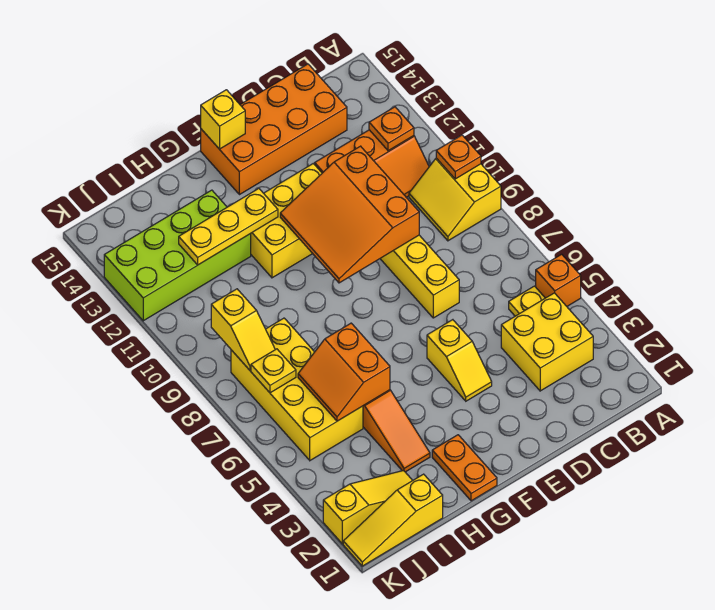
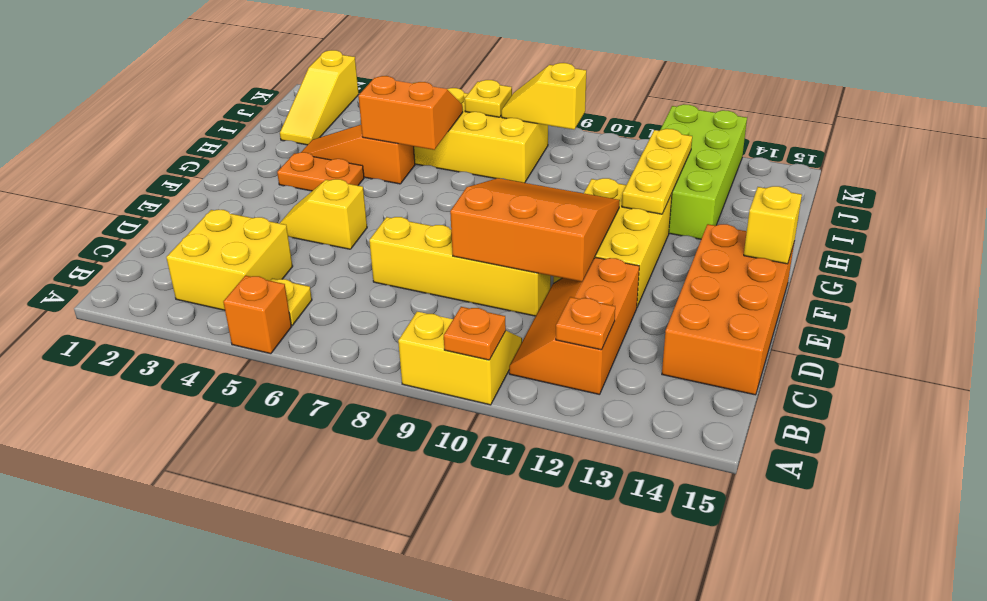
orange 1x2 plate [432,435,497,501] -> orange 1x2 plate moved to [277,152,364,191]
yellow 1x3 slope [343,474,443,566] -> none

